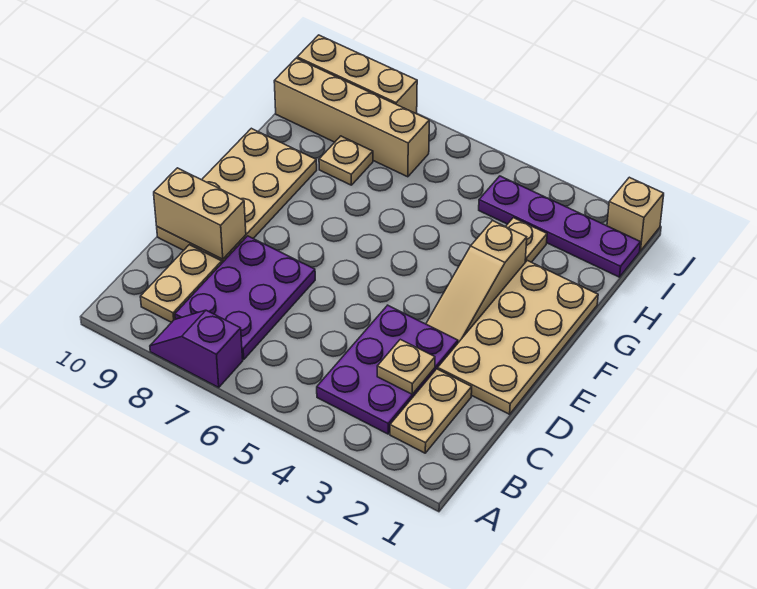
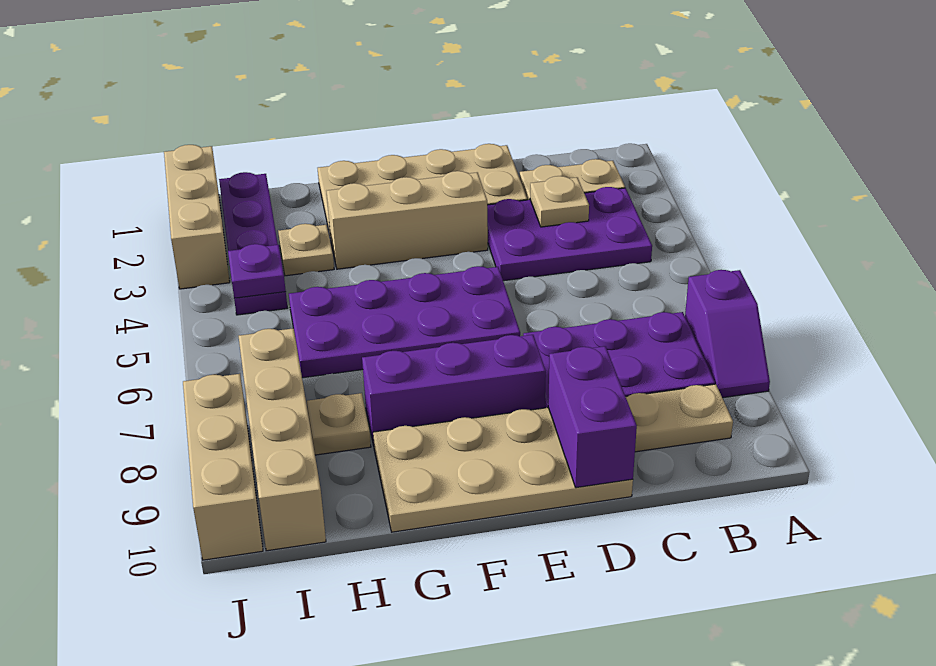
tan 1x2 brick [154,168,246,259] -> purple 1x2 brick [548,346,637,488]
tan 1x3 slope [426,221,527,343] -> tan 1x3 brick [327,171,488,269]
none -> purple 2x4 plate [289,266,520,378]
none -> purple 1x3 brick [362,335,546,446]
none -> purple 1x1 plate [228,244,286,298]
tan 1x1 brick [607,177,664,251] -> tan 1x3 brick [164,145,230,289]

